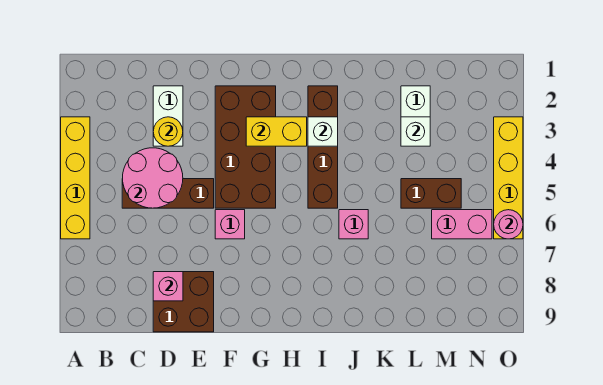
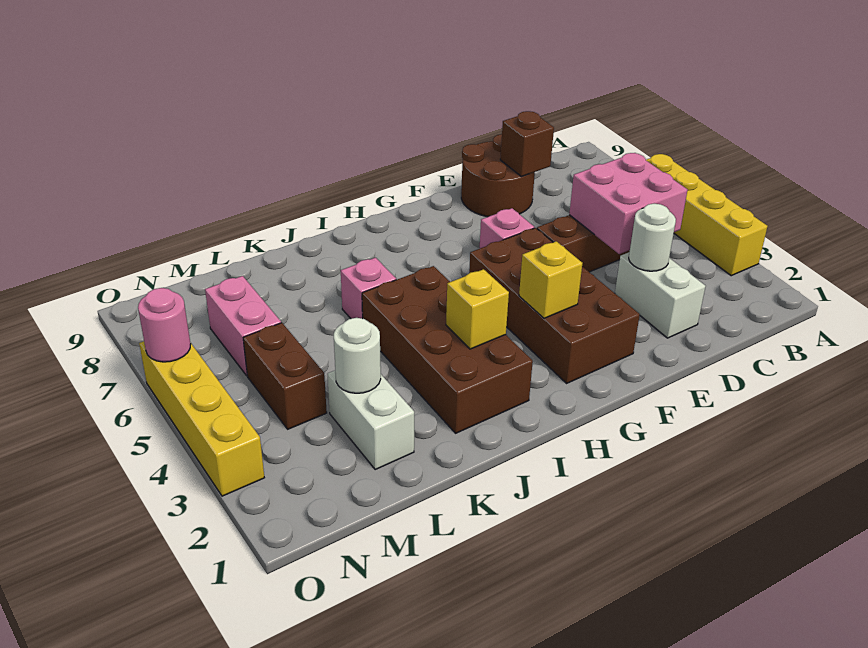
pink 2x2 round brick [123,148,183,208] -> pink 2x2 brick [569,153,688,254]
yellow 1x1 round brick [153,117,183,146] -> white 1x1 round brick [629,204,676,271]
brown 2x2 brick [153,272,214,332] -> brown 2x2 round brick [461,134,535,217]
pink 1x1 brick [153,272,183,301] -> brown 1x1 brick [500,111,554,177]
yellow 1x2 brick [246,117,307,146] -> yellow 1x1 brick [519,241,582,318]
brown 1x4 brick [308,86,338,208] -> brown 2x4 brick [362,266,533,433]
white 1x1 brick [308,117,338,146] -> yellow 1x1 brick [446,269,509,349]
white 1x1 brick [401,117,430,146] -> white 1x1 round brick [334,318,381,393]
brown 1x2 brick [401,179,461,208] -> brown 1x2 brick turned to [243,323,327,429]
pink 1x2 brick [432,210,492,239] -> pink 1x2 brick turned to [205,276,281,376]

